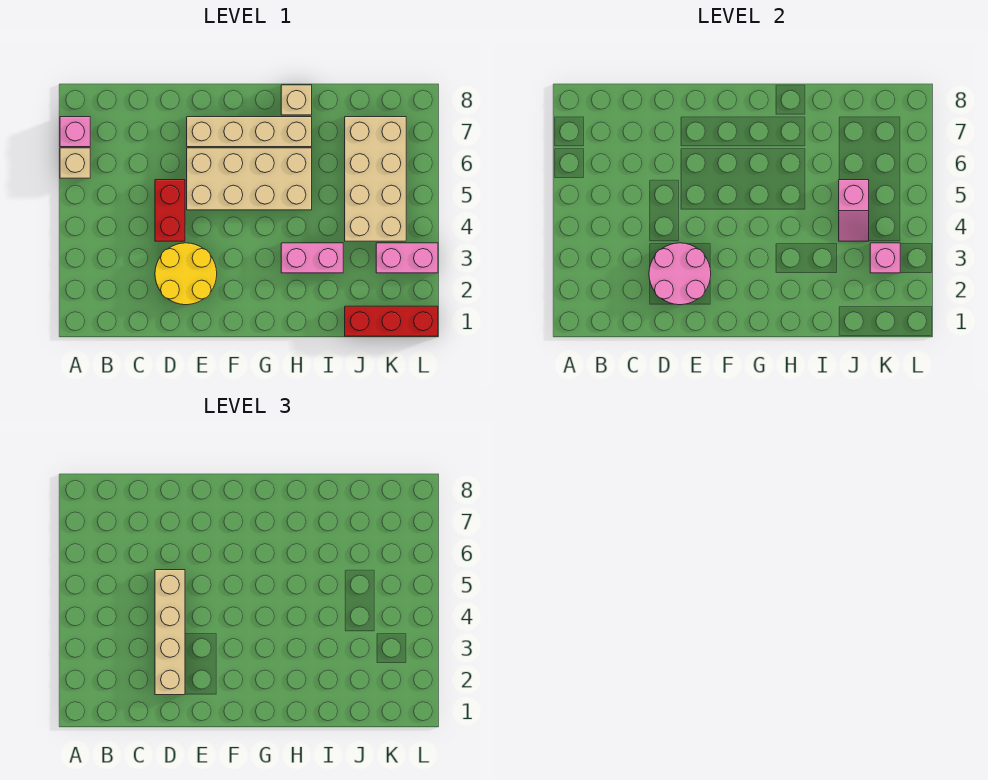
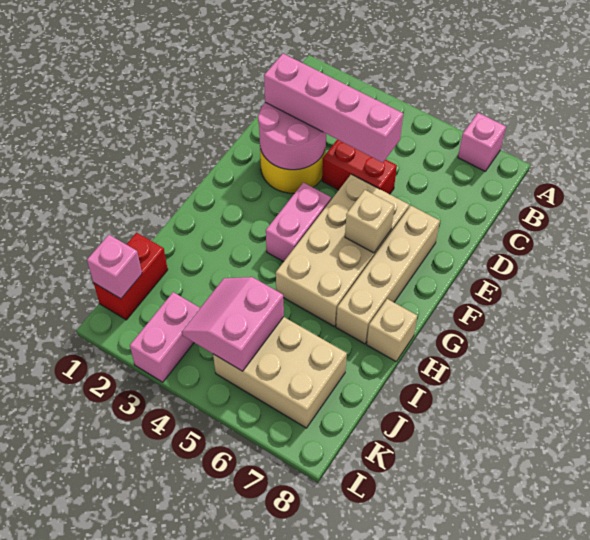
tan 1x1 brick [60,148,90,178] -> tan 1x1 brick moved to [345,190,394,253]
tan 1x4 brick [155,570,185,695] -> pink 1x4 brick [264,54,403,163]
pink 1x2 brick [281,243,343,273] -> pink 1x2 brick moved to [266,183,331,262]
red 1x3 brick [345,306,438,336] -> red 1x2 brick [94,233,168,320]
tan 2x4 brick [345,117,406,241] -> tan 2x3 brick [213,317,347,428]
pink 1x2 slope [839,180,869,241] -> pink 2x2 slope [182,277,284,371]
pink 1x1 brick [870,243,900,273] -> pink 1x1 brick moved to [87,235,142,299]

